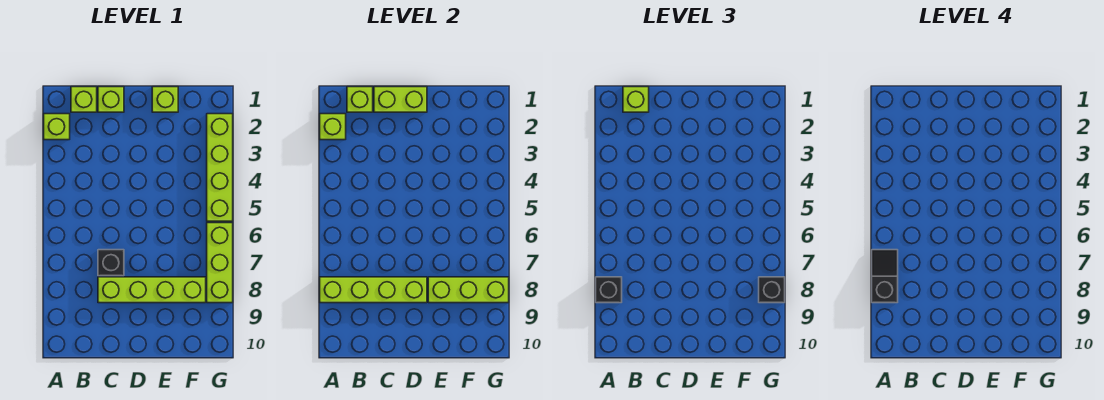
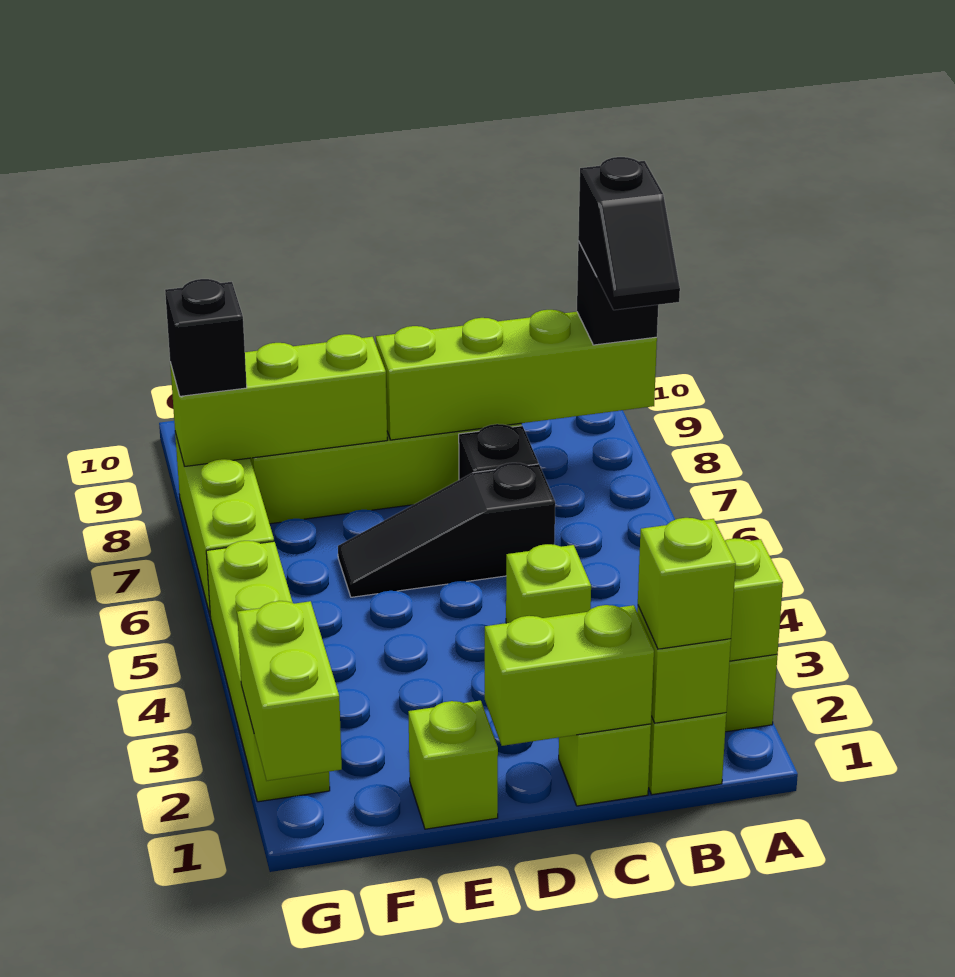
none -> lime 1x1 brick [506,544,591,623]
none -> black 1x3 slope [338,463,555,597]
none -> lime 1x2 brick [237,601,342,781]

